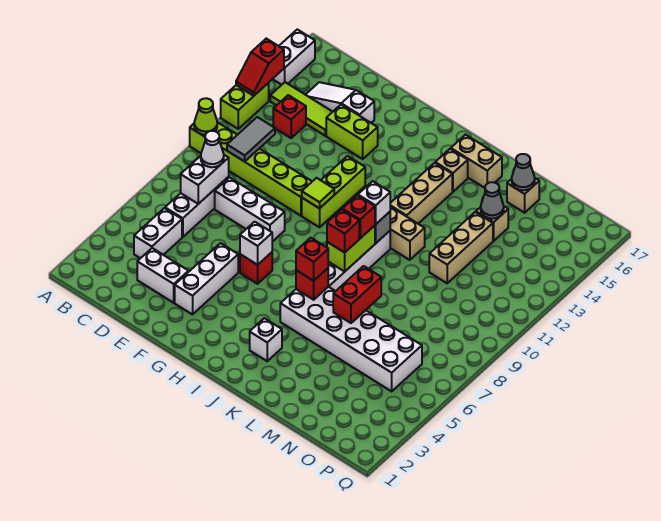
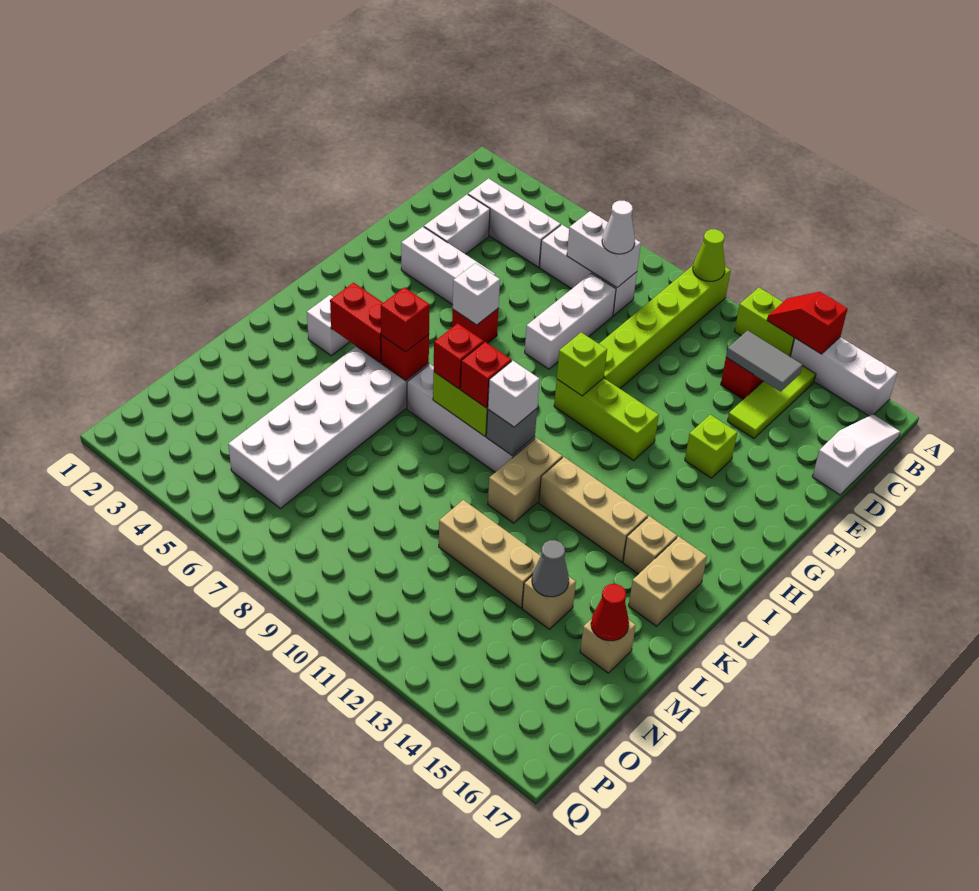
white 1x2 brick [273,29,315,85] -> white 1x3 brick [790,337,897,416]
white 1x2 brick [134,208,182,258] -> white 1x3 brick [468,179,561,267]
grey 1x2 tile [227,117,275,162] -> grey 1x2 tile moved to [726,330,802,392]
white 1x3 slope [306,82,374,123] -> white 1x3 slope moved to [812,414,900,495]
lime 1x2 brick [326,105,378,159] -> lime 1x1 brick [685,415,737,478]
lime 1x1 tile [302,178,334,208] -> lime 1x1 brick [557,332,607,396]
red 1x2 brick [333,266,381,323] -> red 1x2 brick moved to [330,283,383,363]
grey 1x1 cone [512,154,535,190] -> red 1x1 cone [591,584,629,641]

